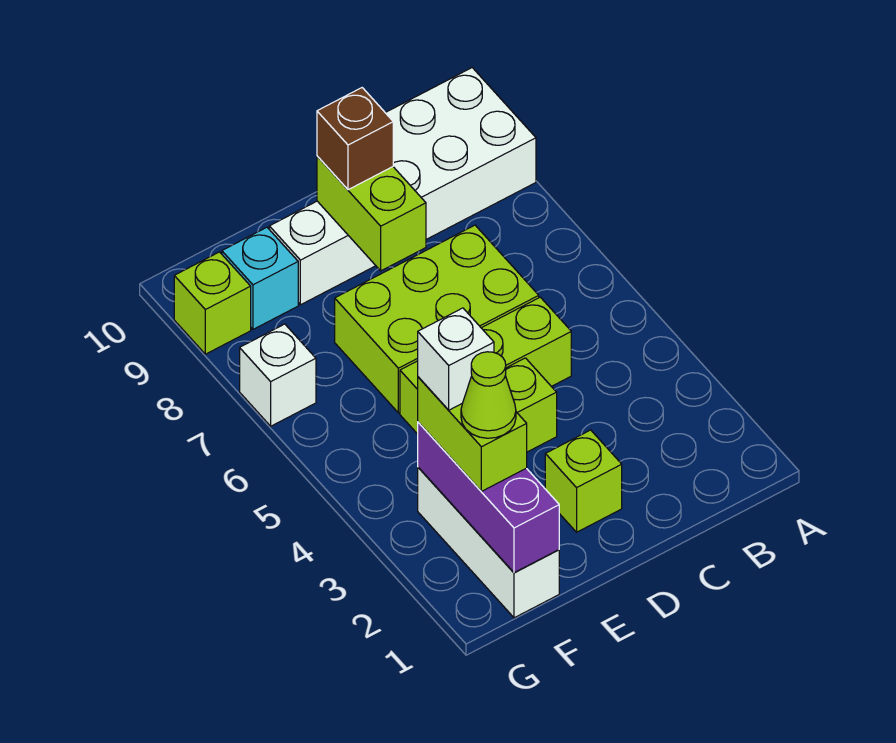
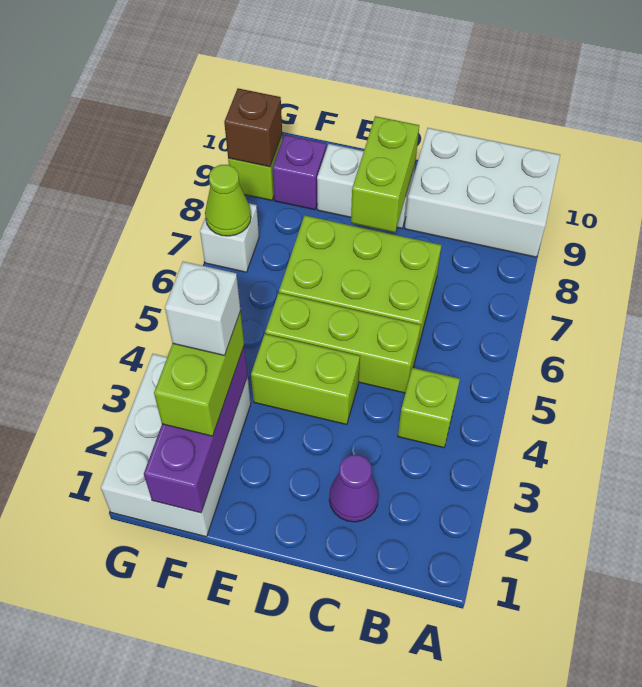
none -> purple 1x1 cone [329,455,379,522]
lime 1x1 brick [545,430,622,532] -> lime 1x1 brick moved to [398,368,460,448]
brown 1x1 brick [317,88,393,190] -> brown 1x1 brick moved to [224,88,282,167]
white 1x3 brick [418,467,559,618] -> white 2x3 brick [101,354,251,537]
lime 1x1 cone [461,352,516,438] -> lime 1x1 cone moved to [205,165,251,236]
cyan 1x1 brick [222,227,298,329] -> purple 1x1 brick [272,135,326,210]

